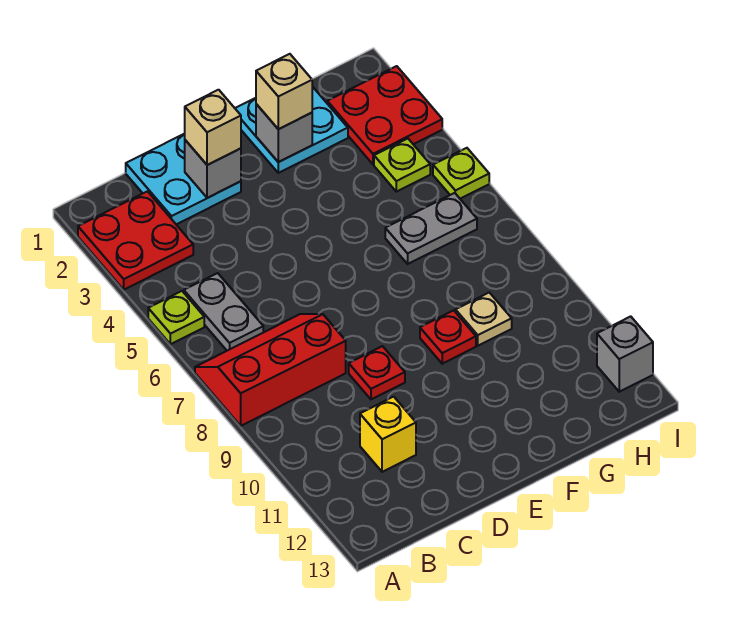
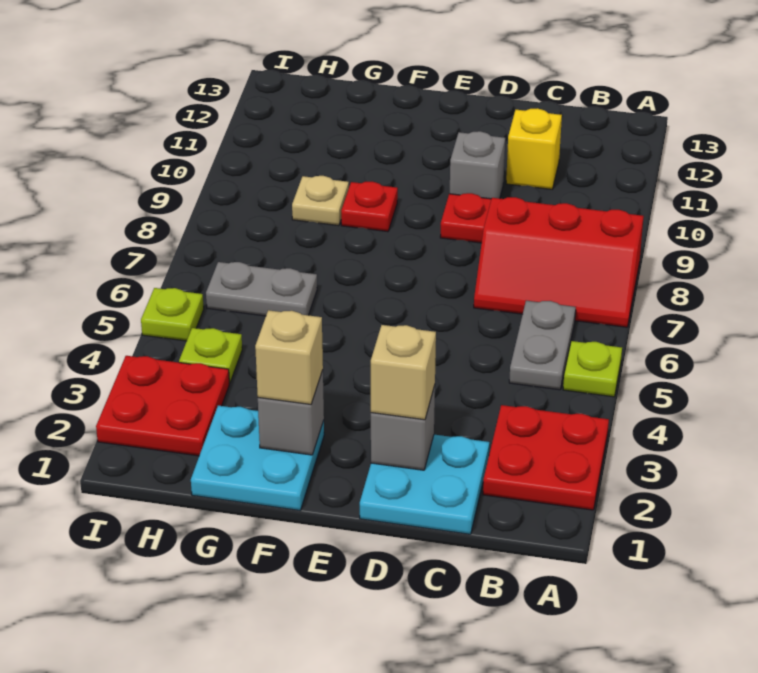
grey 1x1 brick [597,316,653,392] -> grey 1x1 brick moved to [450,131,505,199]

